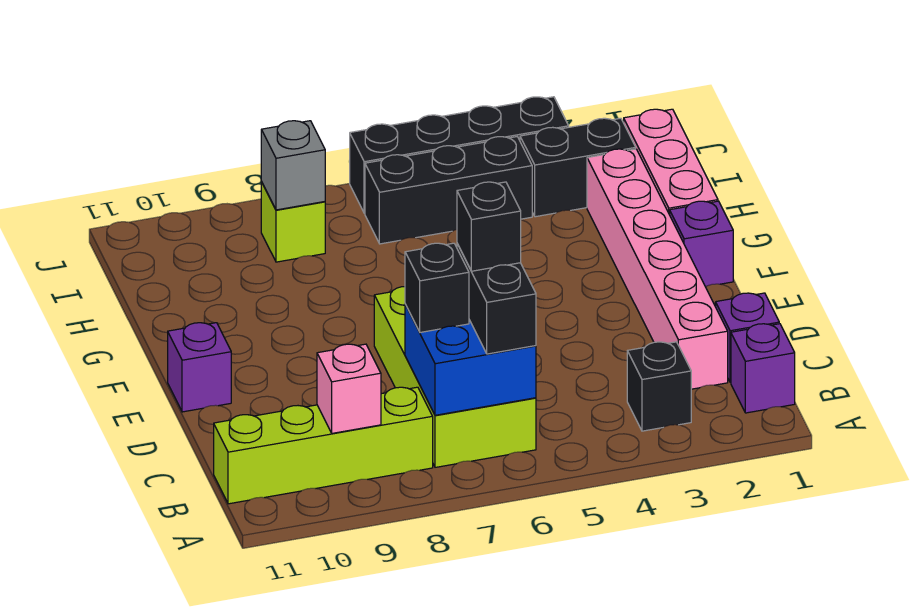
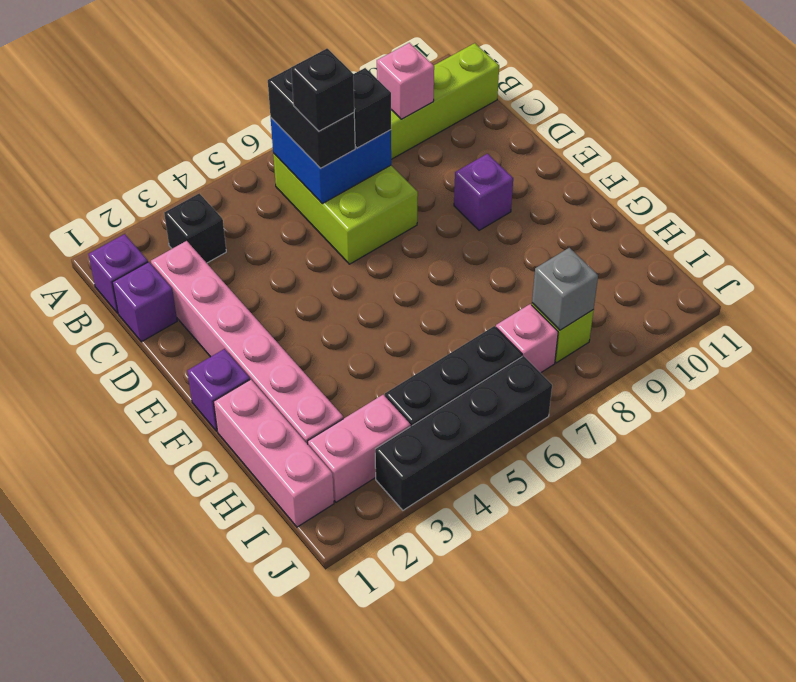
lime 2x4 brick [374,287,536,467] -> lime 2x3 brick [273,153,418,264]
purple 1x1 brick [168,323,231,412] -> purple 1x1 brick moved to [454,154,513,230]
black 1x2 brick [520,118,636,217] -> pink 1x2 brick [308,395,411,502]
none -> pink 1x1 brick [496,304,558,373]

